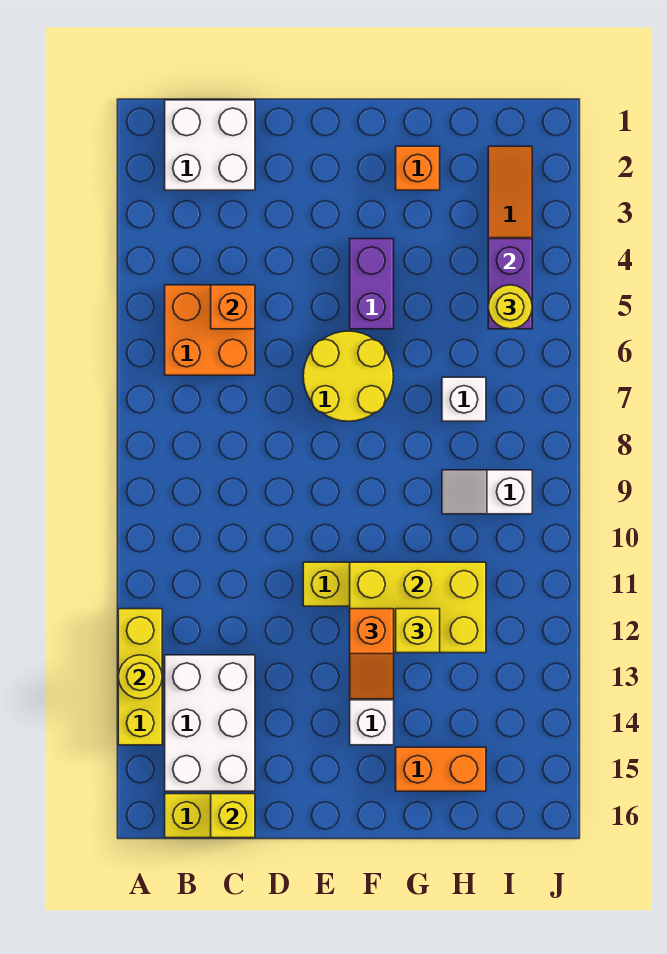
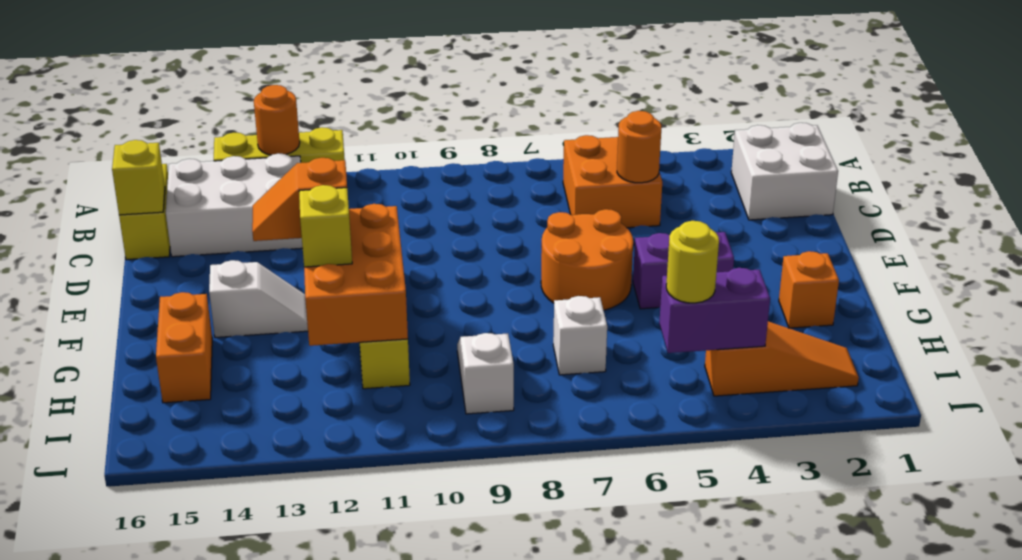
yellow 1x1 round brick [118,655,162,699] -> orange 1x1 round brick [254,85,300,155]
orange 1x1 brick [211,285,255,329] -> orange 1x1 round brick [617,111,661,183]
yellow 2x2 round brick [303,331,394,421] -> orange 2x2 round brick [541,209,633,310]
yellow 2x3 brick [350,562,486,653] -> orange 2x3 brick [304,204,408,346]

